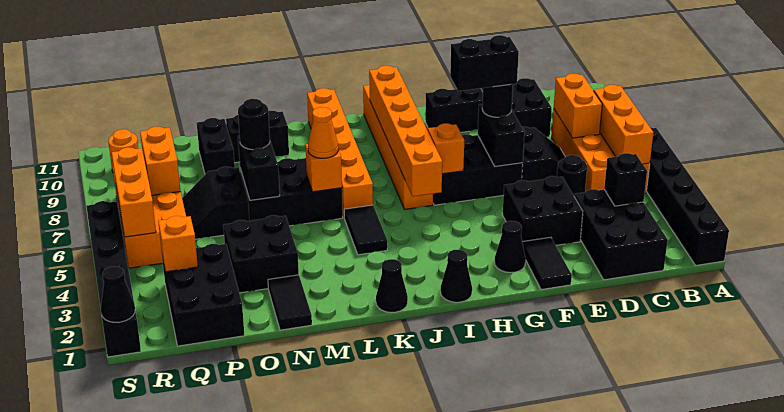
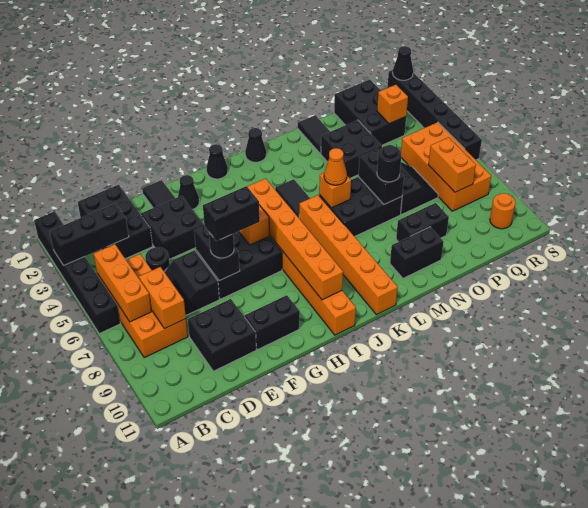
black 1x1 brick [604,153,647,206] -> black 1x3 brick [50,204,129,266]
black 1x2 brick [197,118,235,174] -> black 1x2 brick turned to [396,203,449,242]
orange 1x3 brick [112,147,156,237] -> none

